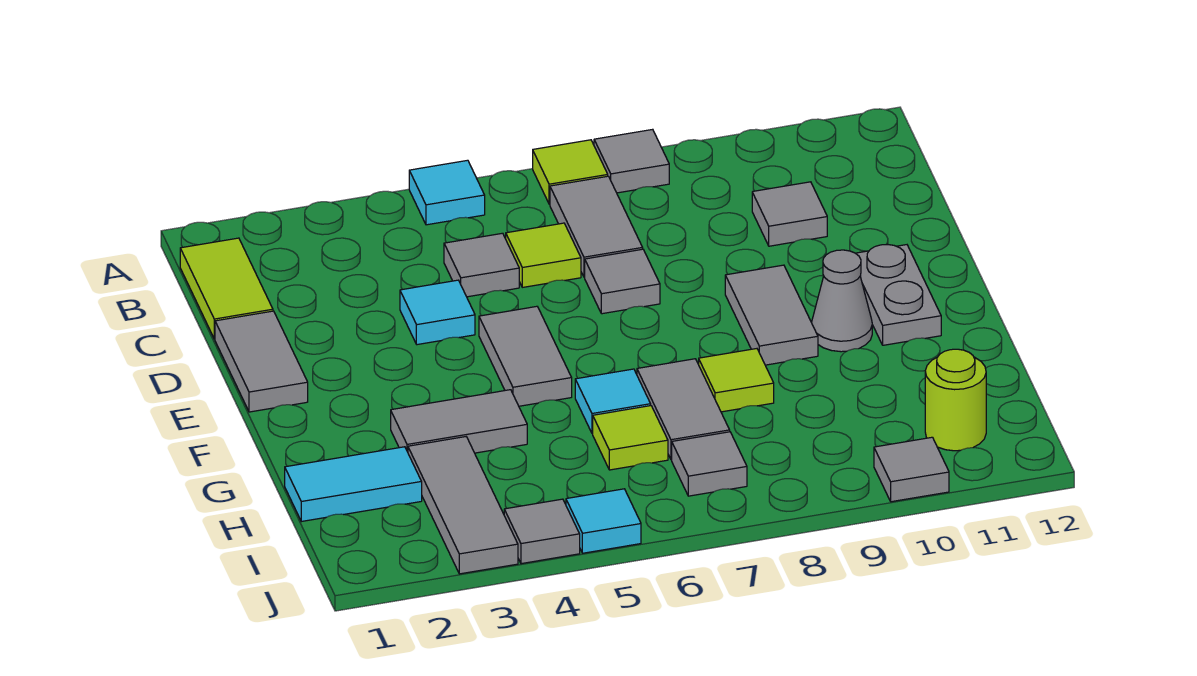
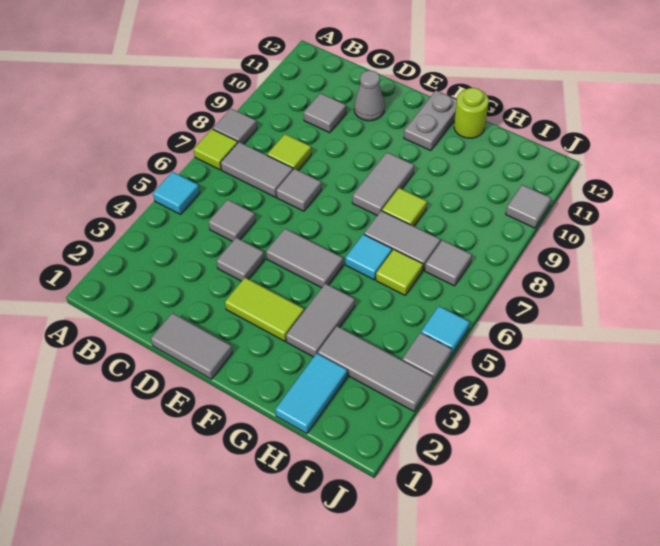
lime 1x2 tile [180,238,273,339] -> lime 1x2 tile moved to [225,278,304,341]
lime 1x1 tile [506,223,581,287] -> lime 1x1 tile moved to [267,134,311,170]
cyan 1x1 tile [400,280,475,345] -> grey 1x1 tile [217,238,265,281]
grey 1x2 tile [725,265,818,365] -> grey 1x2 tile turned to [352,152,414,215]
grey 1x2 plate [856,245,941,345] -> grey 1x2 plate turned to [404,91,457,151]
grey 1x1 cone [812,250,872,352] -> grey 1x1 cone moved to [354,70,385,121]
lime 1x1 round brick [925,349,986,451] -> lime 1x1 round brick moved to [454,88,489,138]

